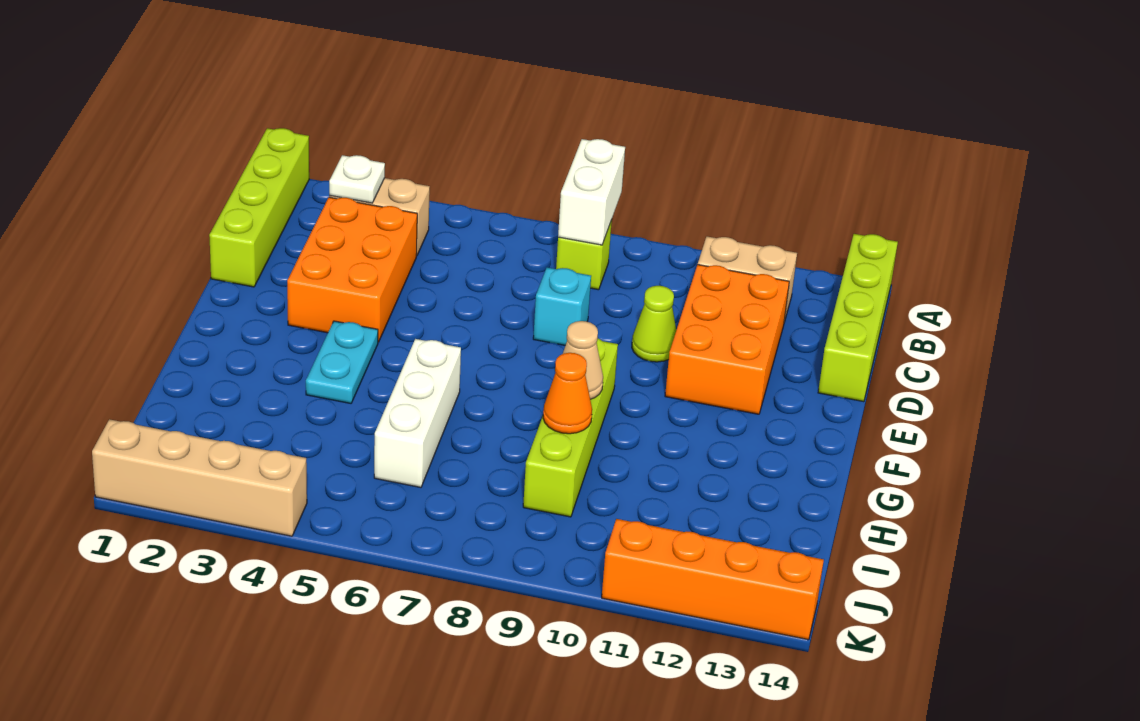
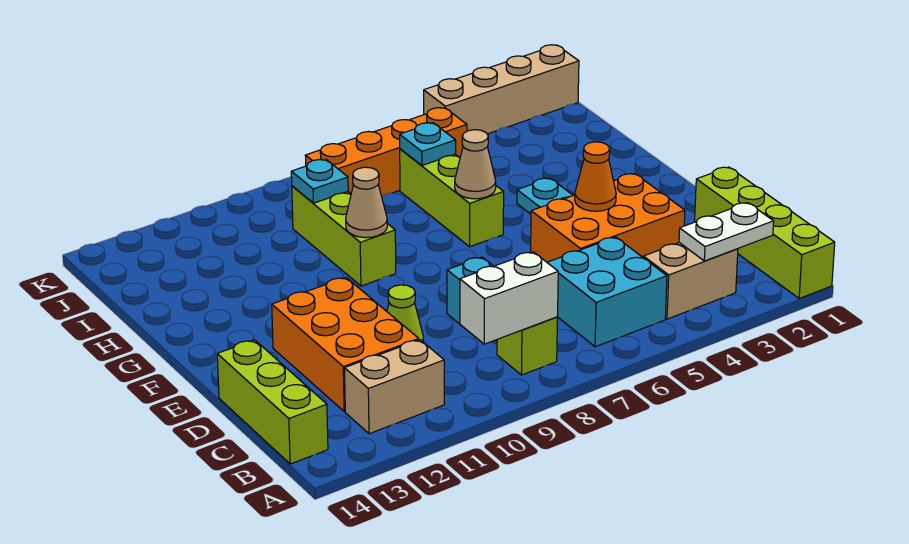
white 1x2 brick [558,139,625,245] -> white 1x2 brick turned to [460,252,558,344]
lime 1x4 brick [818,234,898,402] -> lime 1x3 brick [217,340,328,464]
white 1x1 plate [329,155,385,203] -> white 1x2 plate [679,203,774,261]
none -> cyan 2x2 brick [547,237,667,347]
orange 2x3 brick [287,197,417,342] -> orange 2x3 brick turned to [531,173,685,262]
lime 1x4 brick [523,339,618,517] -> lime 1x3 brick [292,186,396,286]
white 1x3 brick [374,339,461,487] -> lime 1x3 brick [400,149,504,247]
none -> tan 1x1 cone [455,130,496,199]
orange 1x1 cone [543,353,592,434] -> orange 1x1 cone moved to [575,142,616,211]
none -> cyan 1x1 plate [400,123,456,165]
none -> cyan 1x1 plate [291,160,348,203]
orange 1x4 brick [602,519,824,640] -> orange 1x4 brick moved to [305,108,467,196]

